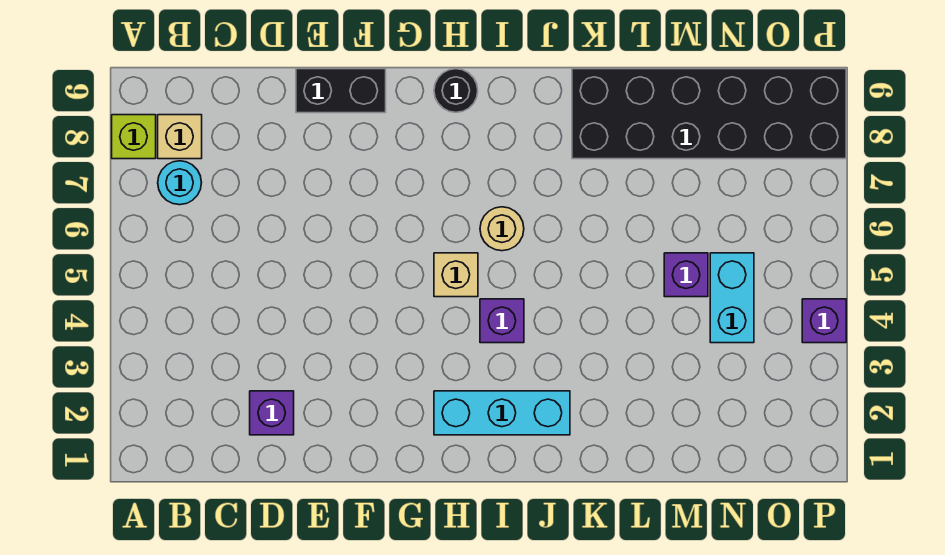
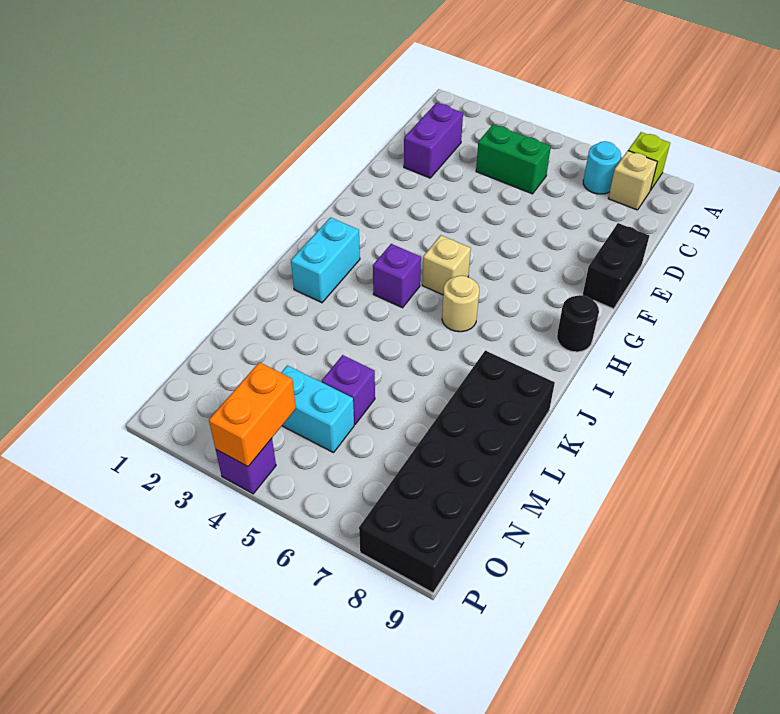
none -> green 1x2 brick [476,124,551,194]
purple 1x1 brick [250,391,294,435] -> purple 1x2 brick [404,103,463,178]
cyan 1x3 brick [434,391,570,435] -> cyan 1x2 brick [291,218,360,303]
none -> orange 1x2 brick [209,362,296,467]

